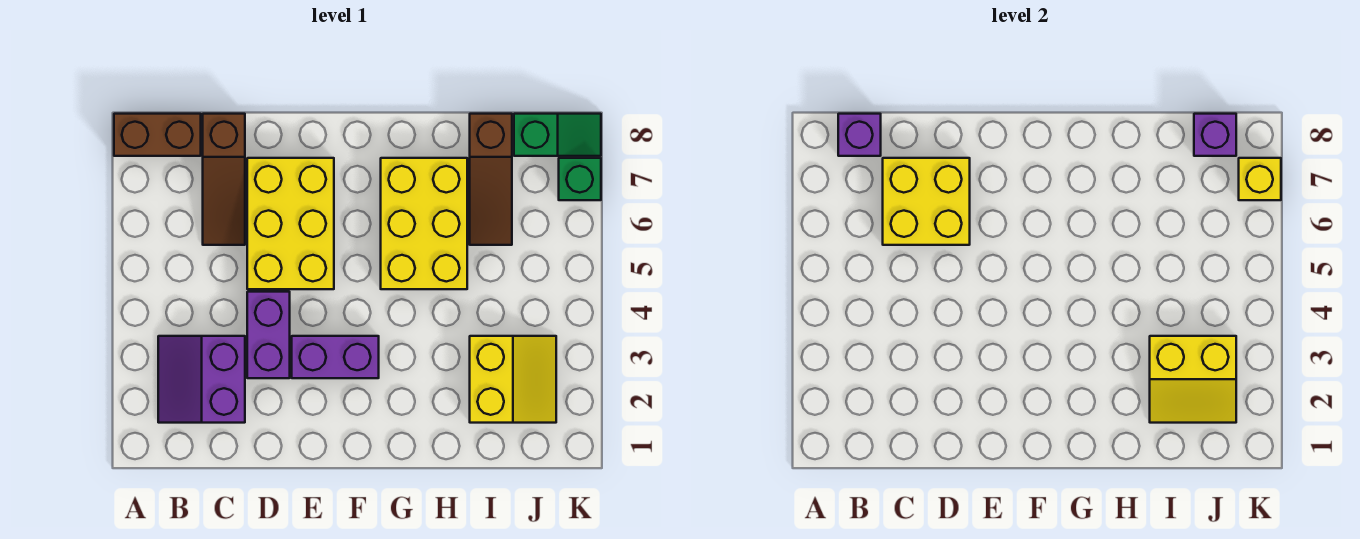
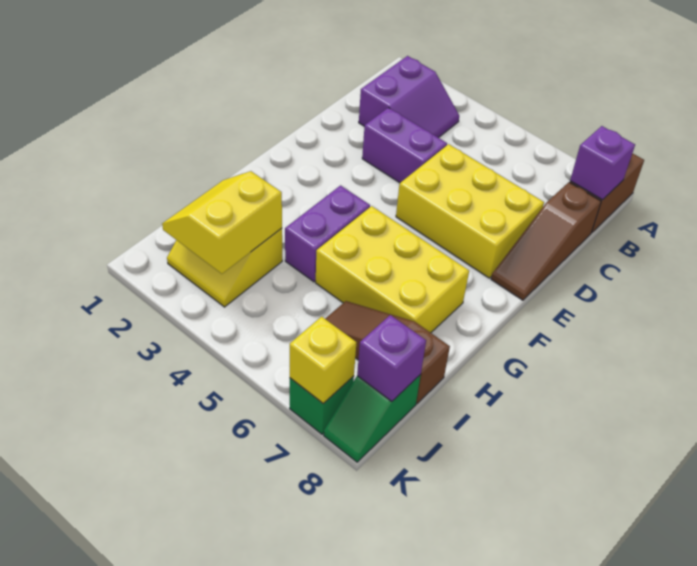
purple 2x2 slope [158,336,245,423] -> purple 2x2 slope turned to [359,56,459,138]
brown 1x3 slope [203,114,245,245] -> brown 1x3 slope turned to [491,182,601,300]
yellow 2x2 brick [883,158,970,245] -> none
purple 1x2 brick [292,336,379,378] -> purple 1x2 brick moved to [285,186,370,282]

